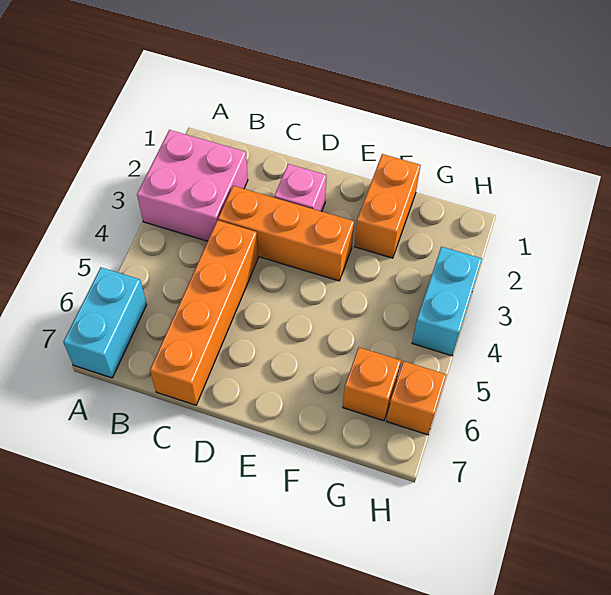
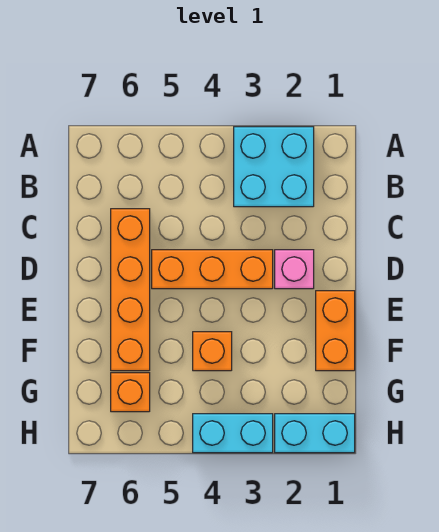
pink 2x2 brick [137,130,248,241] -> cyan 2x2 brick [234,127,314,207]
cyan 1x2 brick [63,267,147,378] -> cyan 1x2 brick moved to [275,414,355,453]
orange 1x3 brick [218,186,354,281] -> orange 1x3 brick turned to [152,250,273,289]
orange 1x4 brick [150,220,258,405] -> orange 1x4 brick turned to [111,209,150,371]
orange 1x2 brick [354,154,421,258] -> orange 1x2 brick turned to [316,291,355,371]
orange 1x1 brick [386,361,446,435] -> orange 1x1 brick moved to [193,332,232,371]

